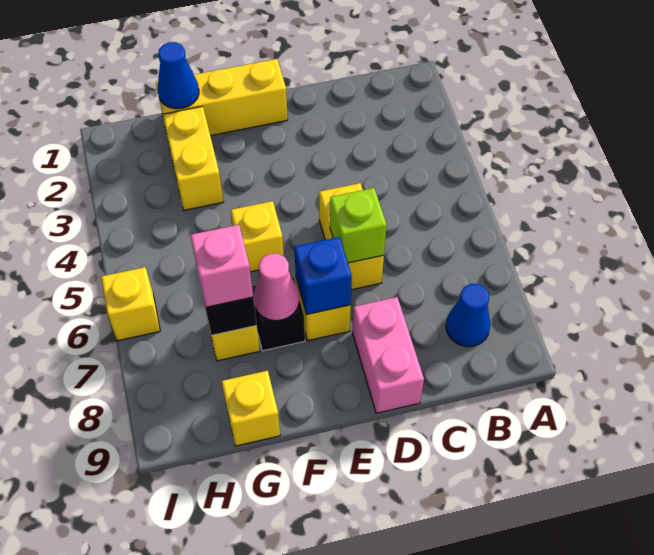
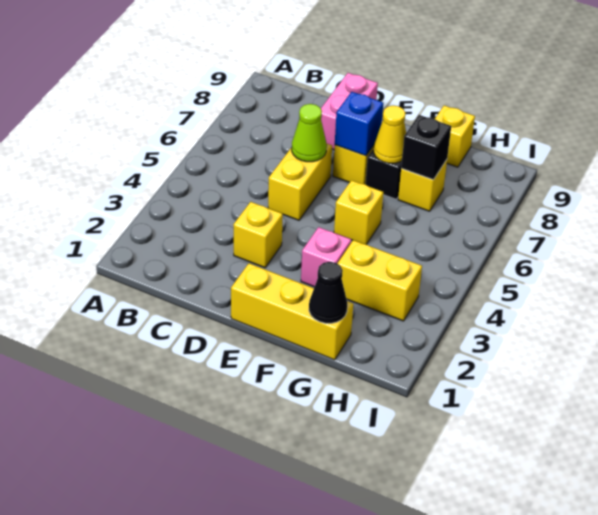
blue 1x1 cone [446,284,491,347] -> none
lime 1x1 brick [330,188,387,263] -> lime 1x1 cone [292,104,327,162]
pink 1x1 cone [253,254,299,321] -> yellow 1x1 cone [374,106,406,163]
blue 1x1 cone [157,42,199,109] -> black 1x1 cone [309,262,347,323]
yellow 1x2 brick [163,106,224,210] -> yellow 1x2 brick turned to [337,240,422,321]
pink 1x1 brick [190,225,253,307] -> pink 1x1 brick moved to [301,227,351,287]
yellow 1x1 brick [101,267,160,341] -> yellow 1x1 brick moved to [233,202,283,268]

